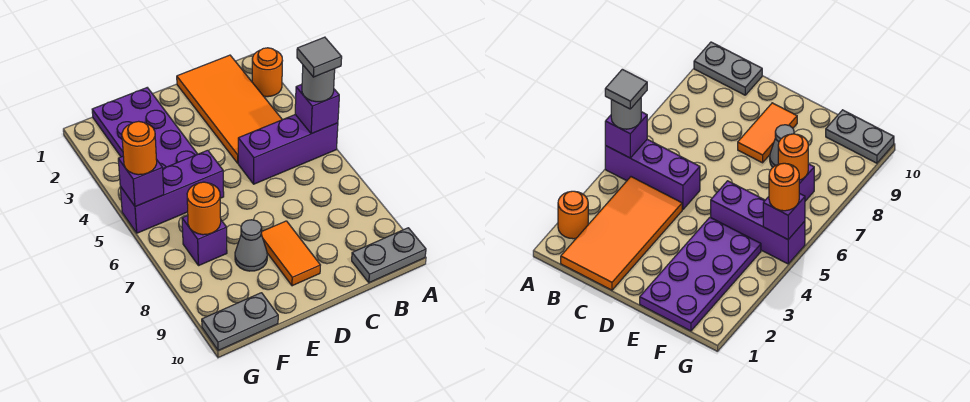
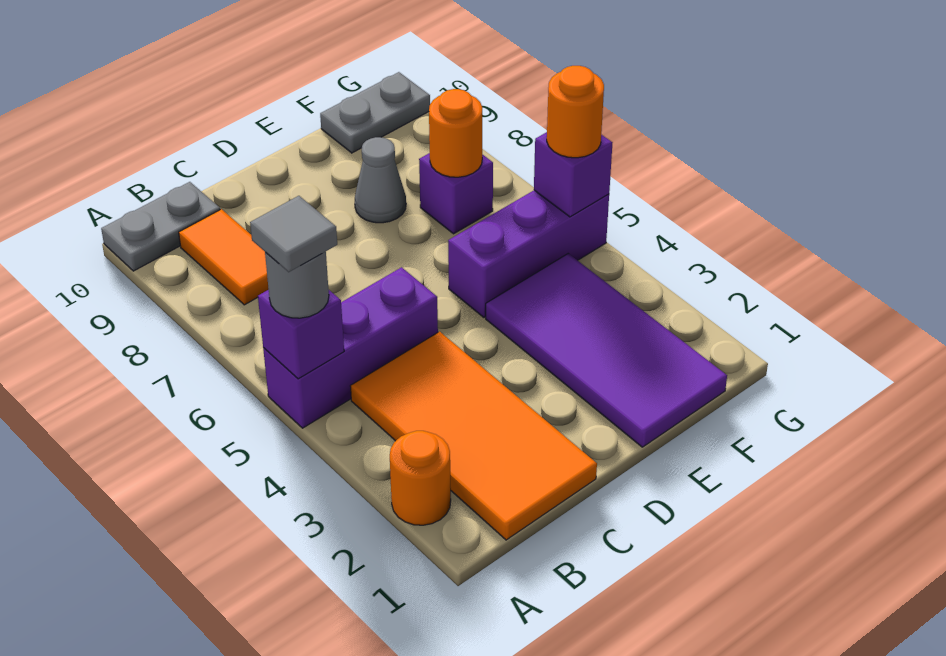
orange 1x2 tile [261,221,320,286] -> orange 1x2 tile moved to [179,209,269,305]
purple 2x4 plate [92,88,197,168] -> purple 2x4 tile [486,254,727,447]

